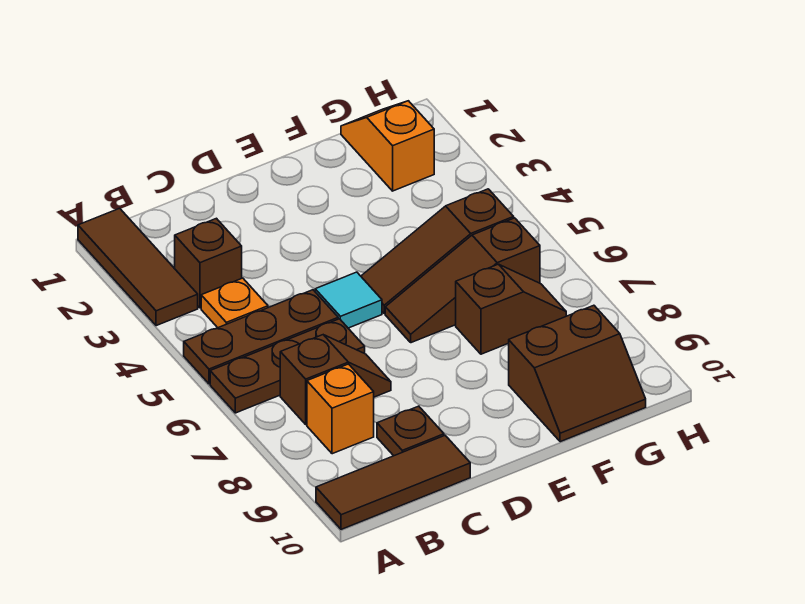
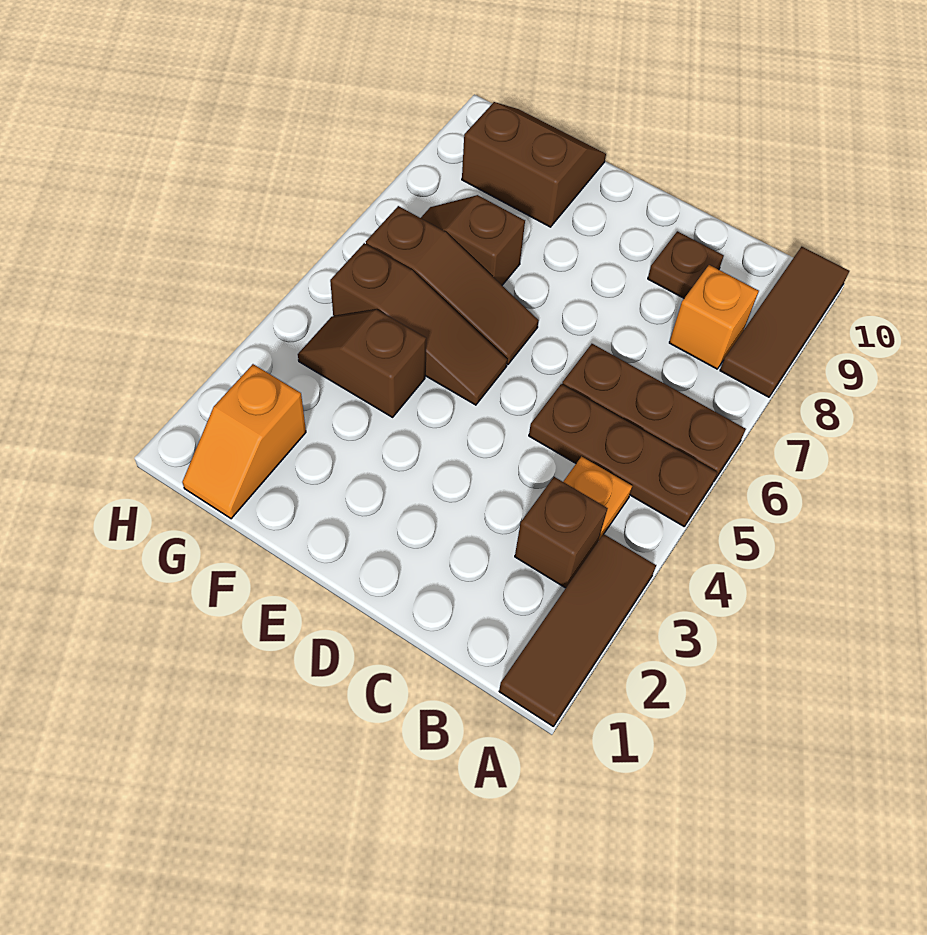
brown 1x3 tile [316,436,470,529] -> brown 1x3 tile turned to [720,247,849,397]
brown 1x2 slope [280,335,391,424] -> brown 1x2 slope moved to [298,310,426,417]
cyan 1x1 tile [315,272,382,328] -> none

